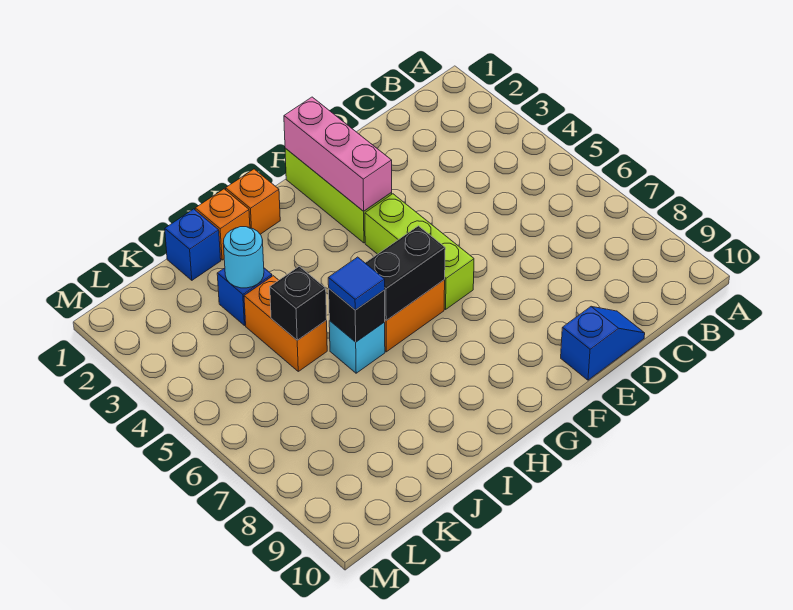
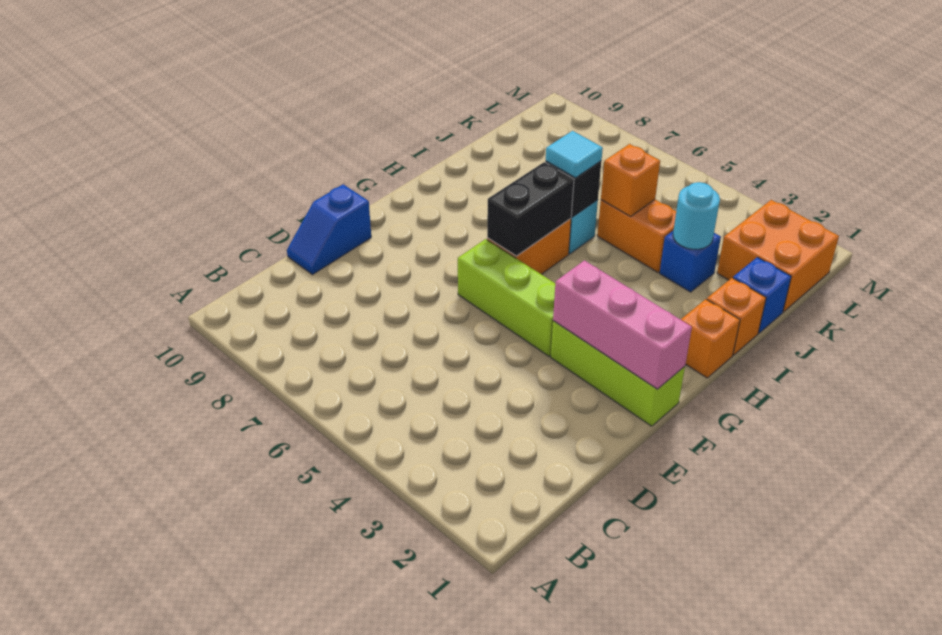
blue 1x1 tile [328,257,385,310] -> cyan 1x1 tile [546,131,603,178]
black 1x1 brick [270,266,327,340] -> orange 1x1 brick [601,144,660,216]
none -> orange 2x2 brick [717,200,839,312]

